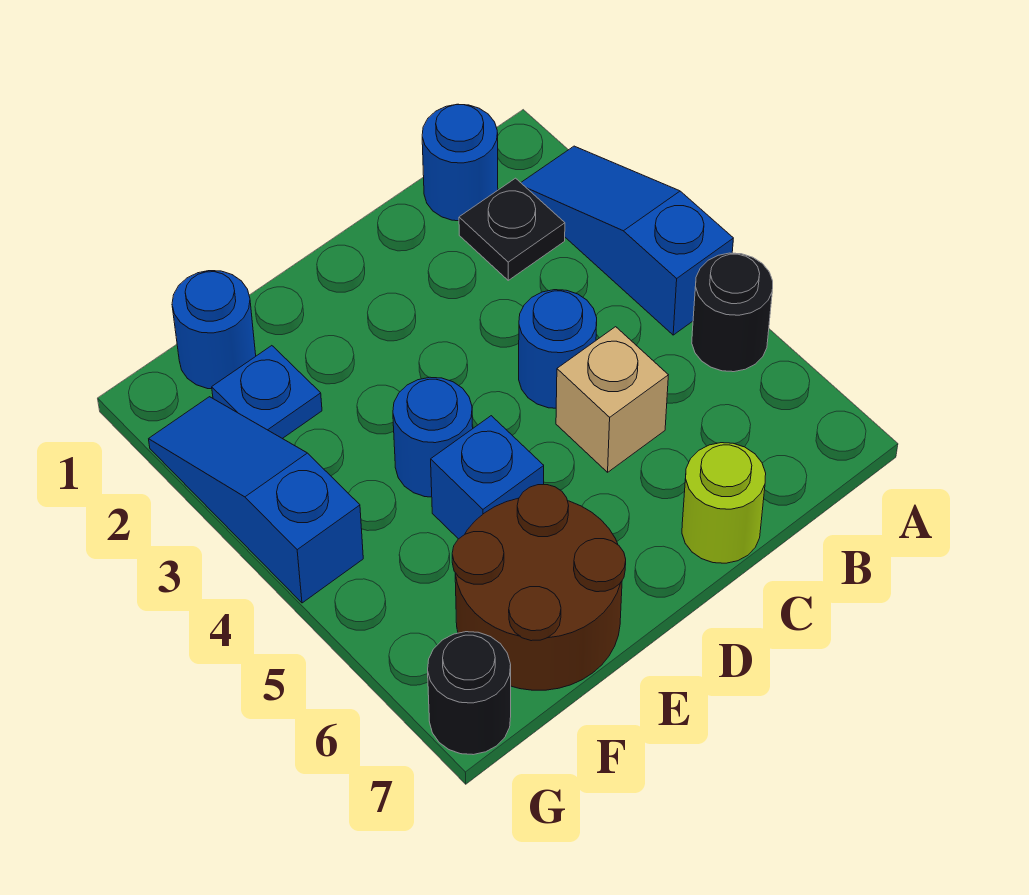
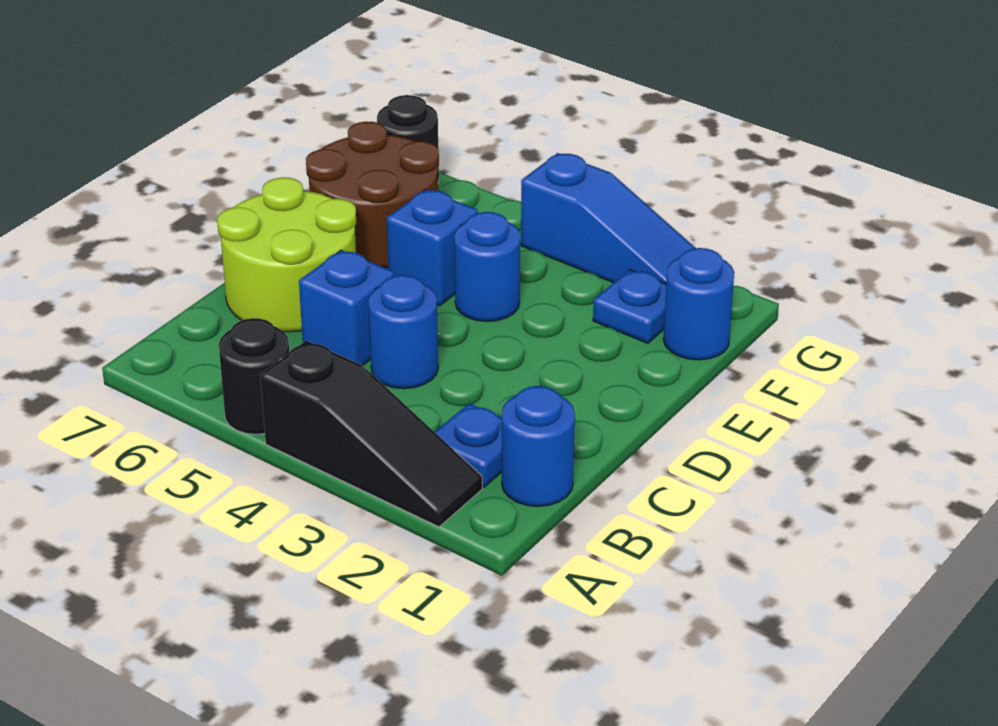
blue 1x3 slope [521,146,733,335] -> black 1x3 slope [260,340,482,527]
black 1x1 plate [459,178,565,280] -> blue 1x1 plate [435,403,502,487]
tan 1x1 brick [556,327,668,472] -> blue 1x1 brick [299,250,394,365]
lime 1x1 round brick [682,443,766,563] -> lime 2x2 round brick [217,177,356,332]

